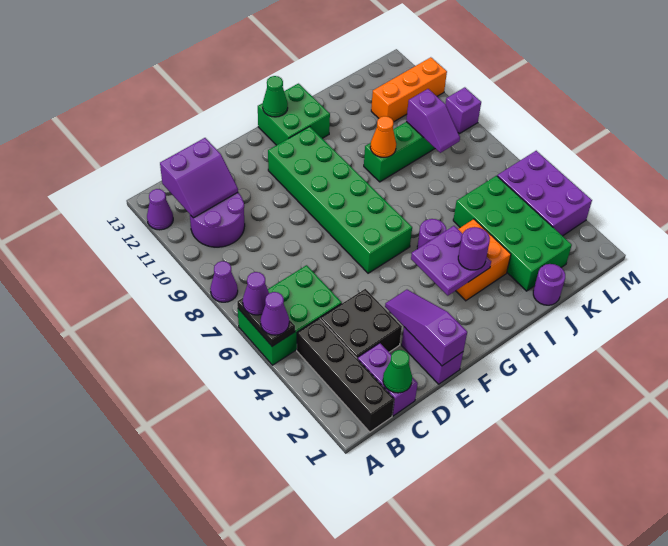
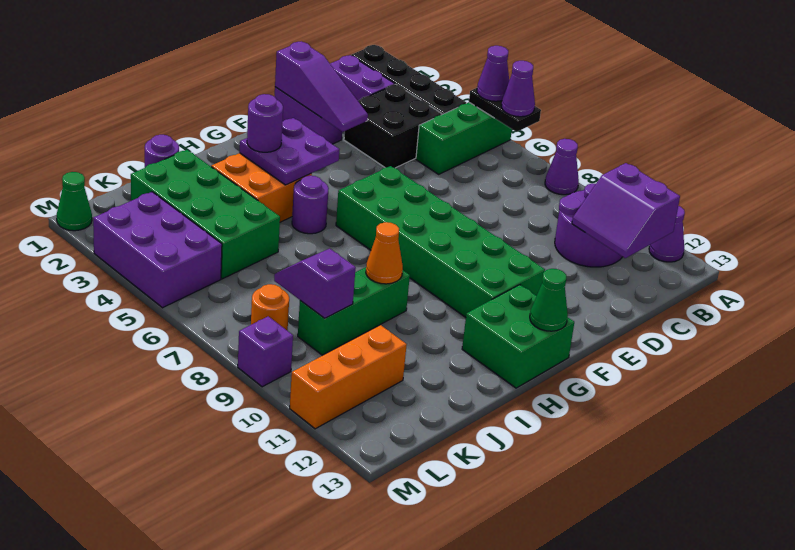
green 2x3 brick [238,265,342,365] -> green 1x3 brick [416,103,512,174]
purple 2x2 slope [160,138,238,218] -> purple 2x2 slope turned to [572,163,680,258]
green 1x1 cone [383,350,412,393] -> green 1x1 cone moved to [57,172,92,231]
none -> orange 1x1 round brick [251,284,289,331]

